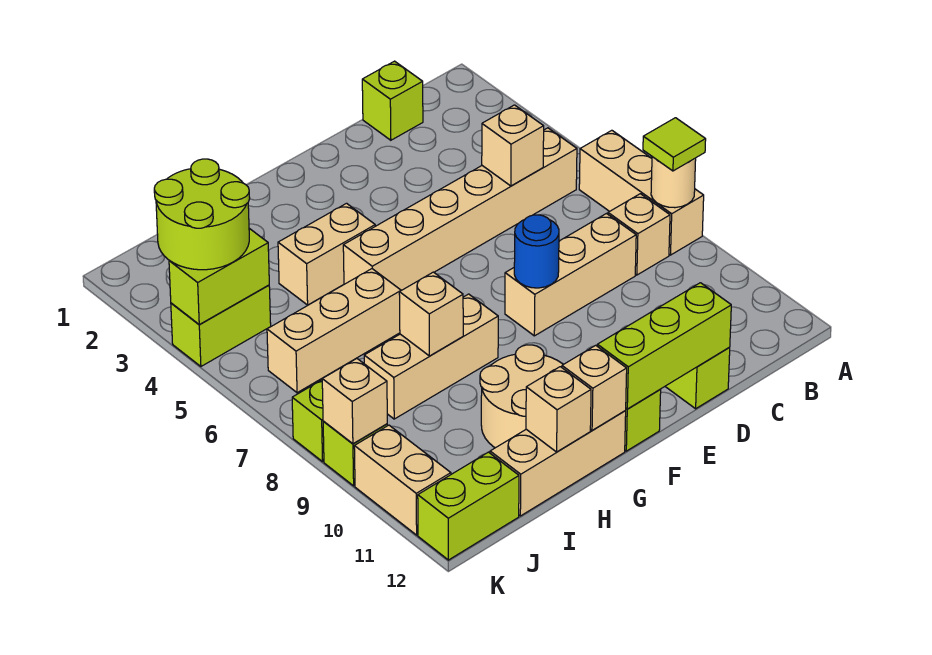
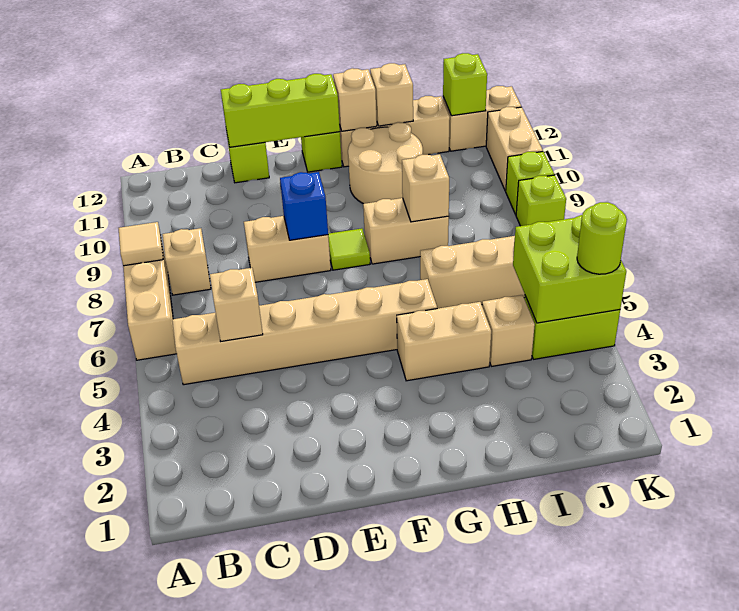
tan 1x1 round brick [651,157,696,208] -> tan 1x1 tile [119,222,163,266]
lime 1x1 tile [643,118,706,171] -> lime 1x1 tile moved to [328,228,370,270]
lime 1x1 brick [362,61,423,140] -> lime 1x1 brick moved to [443,53,487,116]
tan 1x3 brick [505,214,636,336] -> tan 1x2 brick [244,216,331,282]
blue 1x1 round brick [514,215,559,288] -> blue 1x1 brick [280,172,328,240]
tan 1x3 brick [364,294,498,419] -> tan 1x2 brick [363,198,449,264]
lime 2x2 round brick [154,159,250,270] -> lime 1x1 round brick [577,202,627,274]
lime 1x2 brick [169,228,269,324] -> lime 2x2 brick [513,215,626,323]
lime 1x2 brick [418,452,519,560] -> tan 1x2 brick [443,86,521,151]
tan 1x1 brick [322,359,387,444] -> tan 1x1 brick moved to [482,295,535,366]

